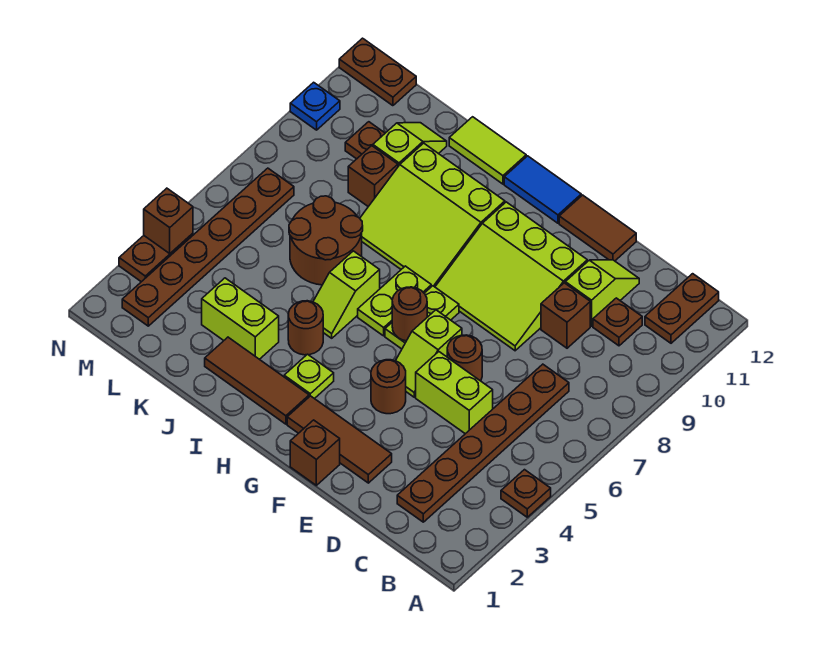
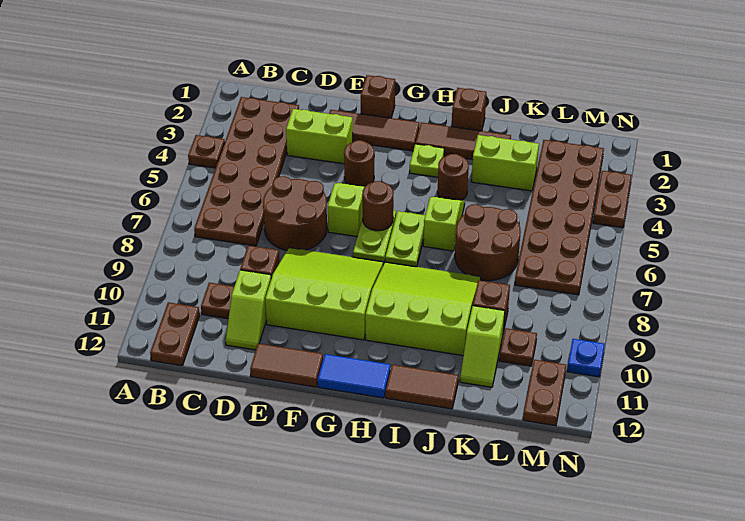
brown 1x6 plate [397,364,569,522] -> brown 2x6 plate [194,97,299,246]
lime 1x2 brick [416,352,493,434] -> lime 1x2 brick moved to [286,109,353,164]
brown 1x1 round brick [447,335,482,381] -> brown 2x2 round brick [263,176,327,250]
lime 1x2 tile [449,117,526,184] -> brown 1x2 tile [386,365,458,409]
brown 1x6 plate [122,168,294,326] -> brown 2x6 plate [515,140,604,295]
brown 1x2 plate [339,38,416,106] -> brown 1x2 plate turned to [523,360,566,426]
brown 1x1 brick [144,188,193,254] -> brown 1x1 brick moved to [452,88,486,131]

